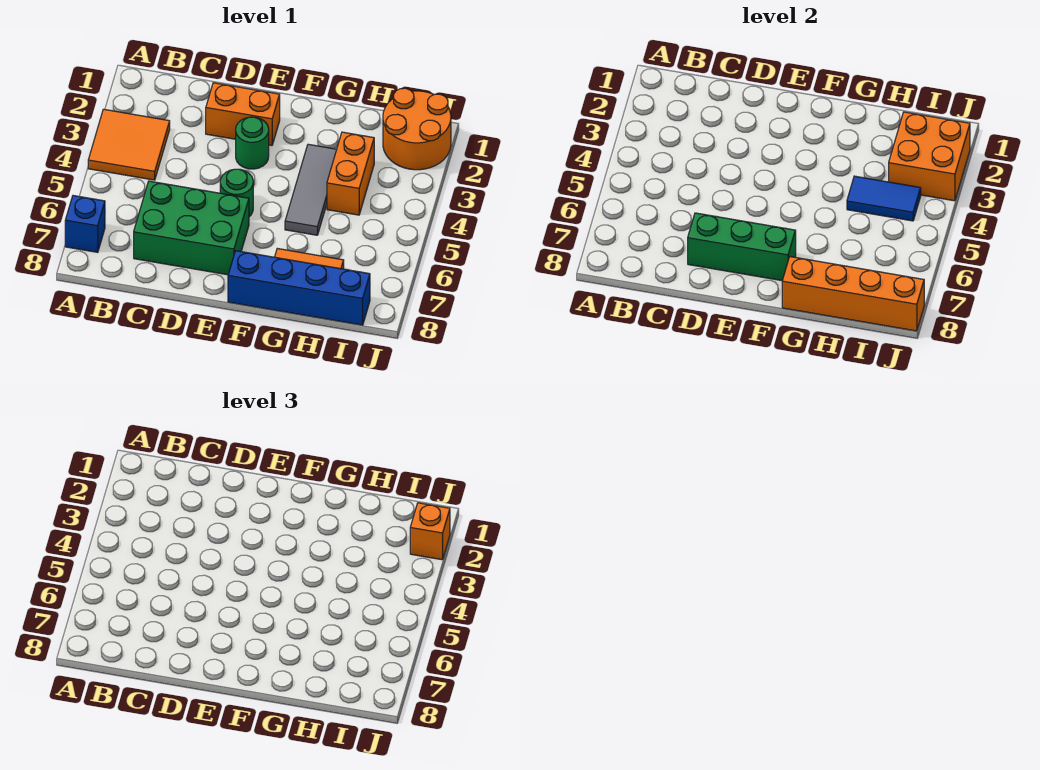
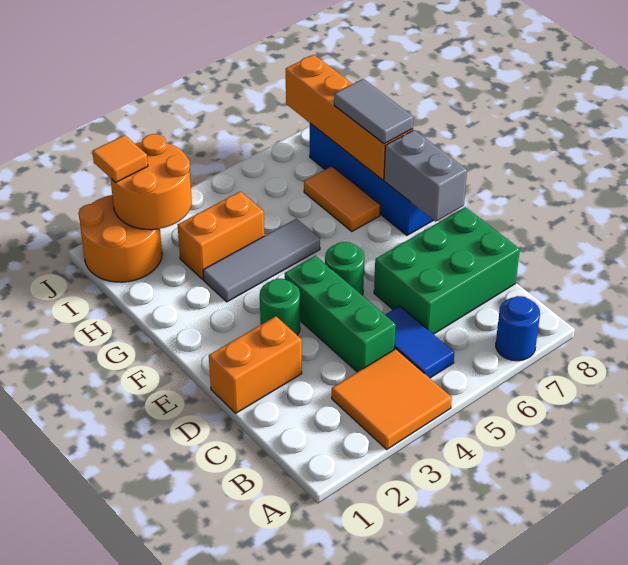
blue 1x1 brick [65,196,105,252] -> blue 1x1 round brick [496,296,540,361]
green 2x3 brick [134,181,249,275] -> green 2x3 brick turned to [374,207,520,334]
orange 1x2 brick [206,83,280,145] -> orange 1x2 brick turned to [209,316,302,413]
green 1x3 brick [688,213,796,281] -> green 1x3 brick moved to [285,255,396,372]
none -> grey 1x2 brick [384,130,467,222]
none -> grey 1x2 tile [334,79,414,144]
blue 1x2 tile [847,176,921,221] -> blue 1x2 tile moved to [385,306,454,378]
orange 2x2 brick [889,112,970,201] -> orange 2x2 round brick [110,134,192,230]
orange 1x1 brick [410,503,450,560] -> orange 1x1 tile [92,135,148,182]

